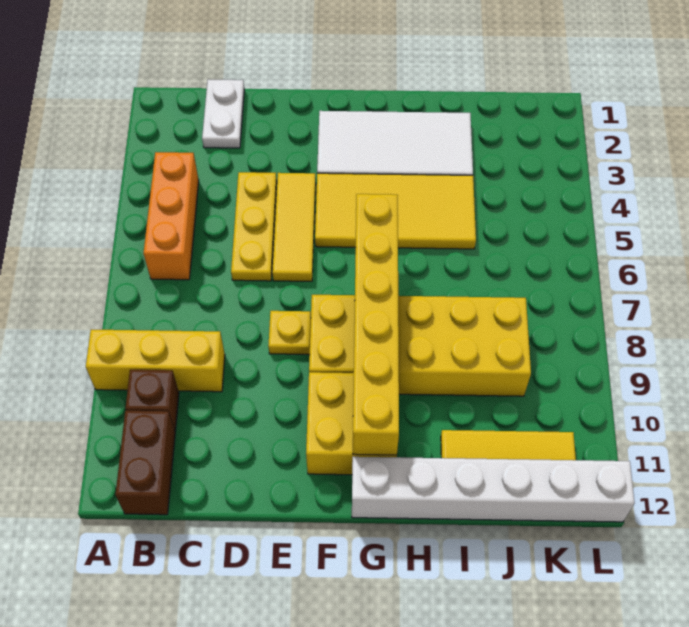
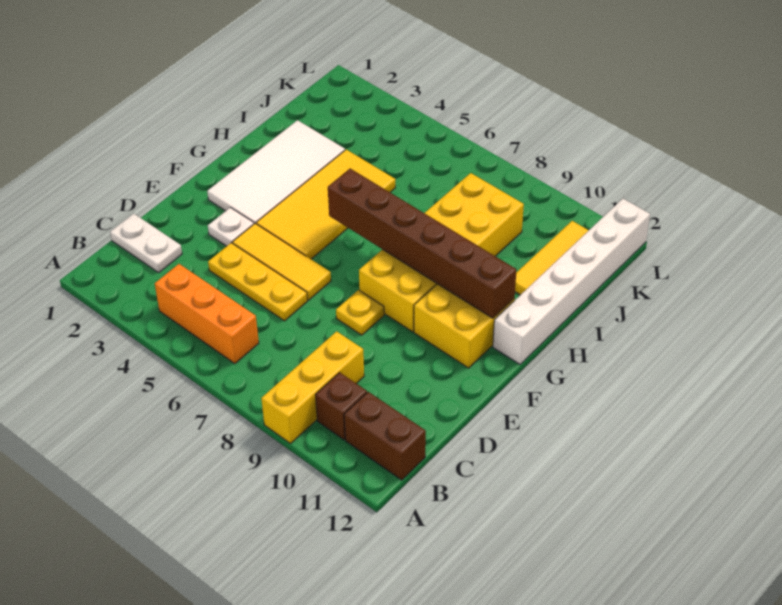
none -> white 1x1 plate [208,207,254,246]
yellow 1x6 brick [353,194,399,455] -> brown 1x6 brick [328,169,516,318]

